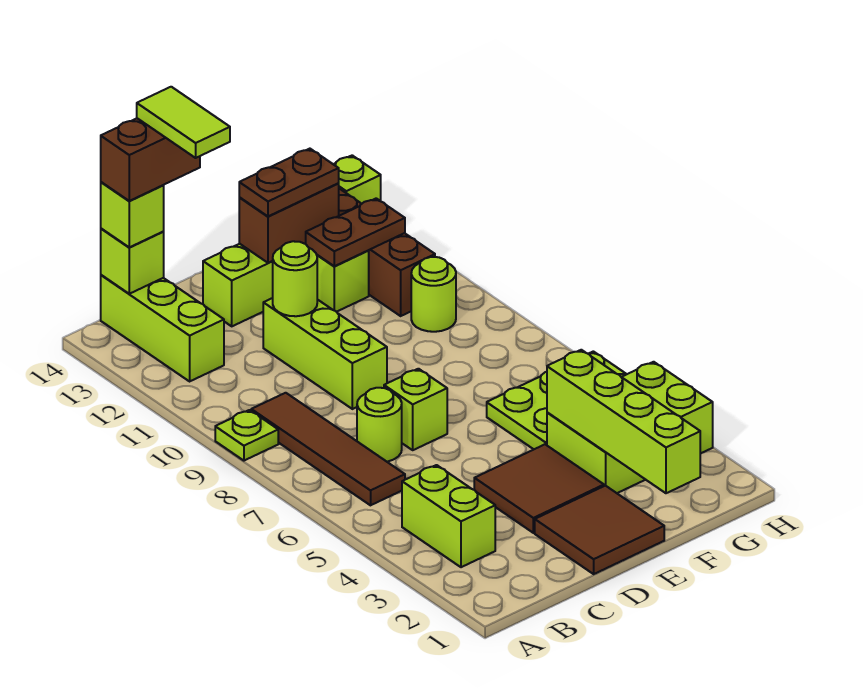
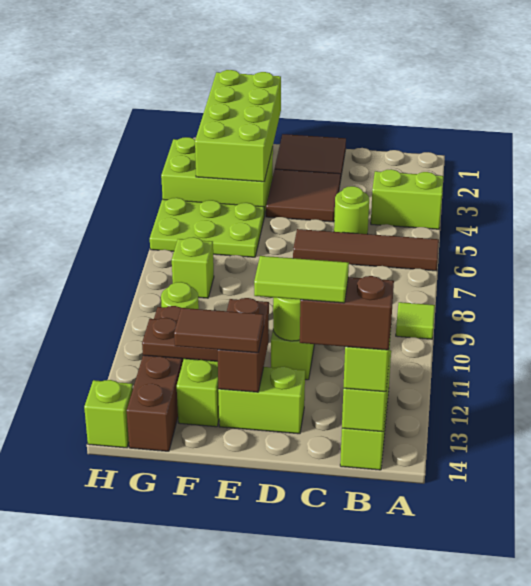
lime 1x1 plate [215,410,278,461] -> lime 1x1 tile [396,302,435,339]
lime 1x2 brick [402,465,495,567] -> lime 1x2 brick turned to [371,169,443,229]
brown 1x4 tile [251,393,405,505] -> brown 1x4 tile turned to [293,229,439,271]
lime 1x1 round brick [357,388,402,462] -> lime 1x1 round brick moved to [334,186,369,234]
lime 1x2 tile [137,87,230,158] -> lime 1x2 tile turned to [254,256,349,303]
lime 1x1 brick [384,369,447,450] -> lime 1x1 brick moved to [172,237,214,298]
brown 1x2 brick [239,184,339,263] -> brown 1x2 brick turned to [217,298,269,392]
brown 1x2 plate [239,149,339,216] -> brown 1x2 tile [174,308,264,353]
lime 1x4 brick [547,350,700,493] -> lime 2x4 brick [195,70,281,182]

